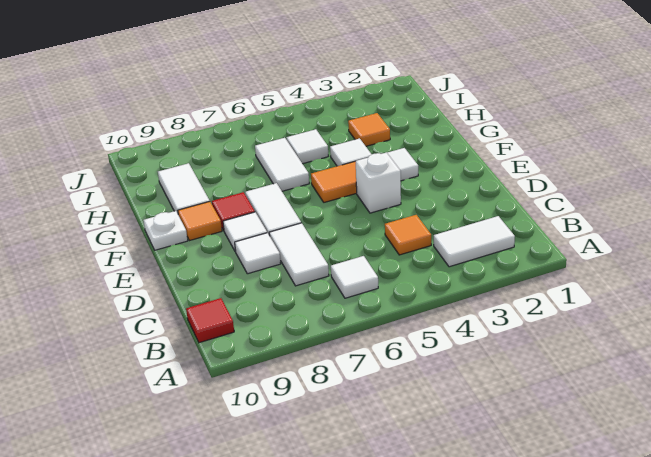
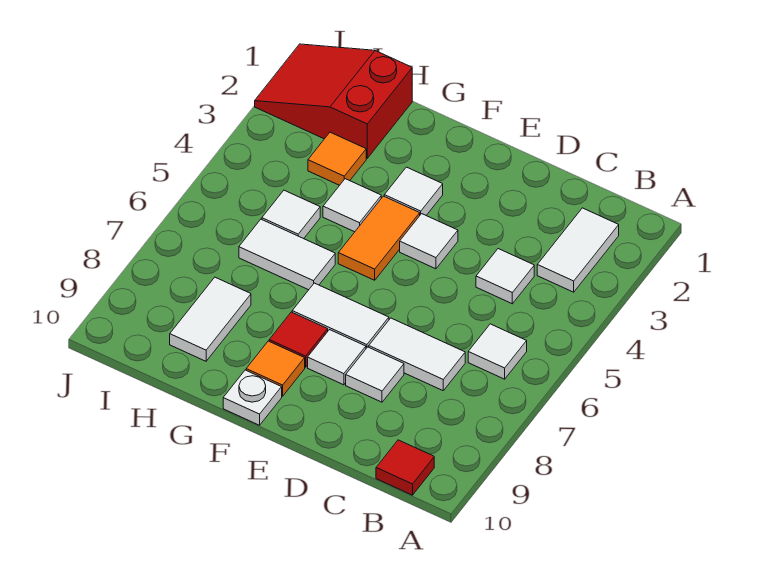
orange 1x1 tile [385,215,431,255] -> white 1x1 tile [476,249,534,304]
white 1x1 brick [356,152,401,213] -> white 1x1 tile [400,214,458,269]
white 1x2 tile [158,163,210,213] -> white 1x2 tile turned to [170,277,251,361]
none -> red 2x3 slope [255,44,412,158]

